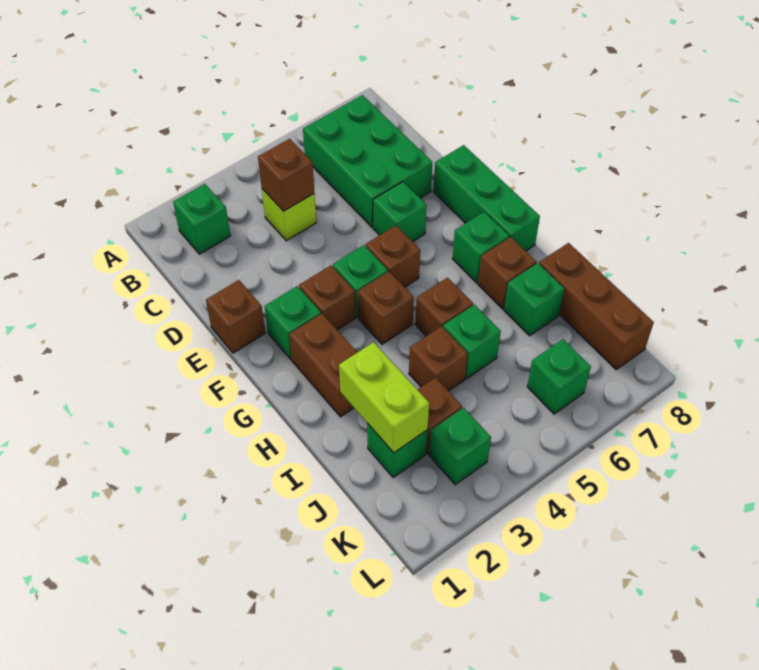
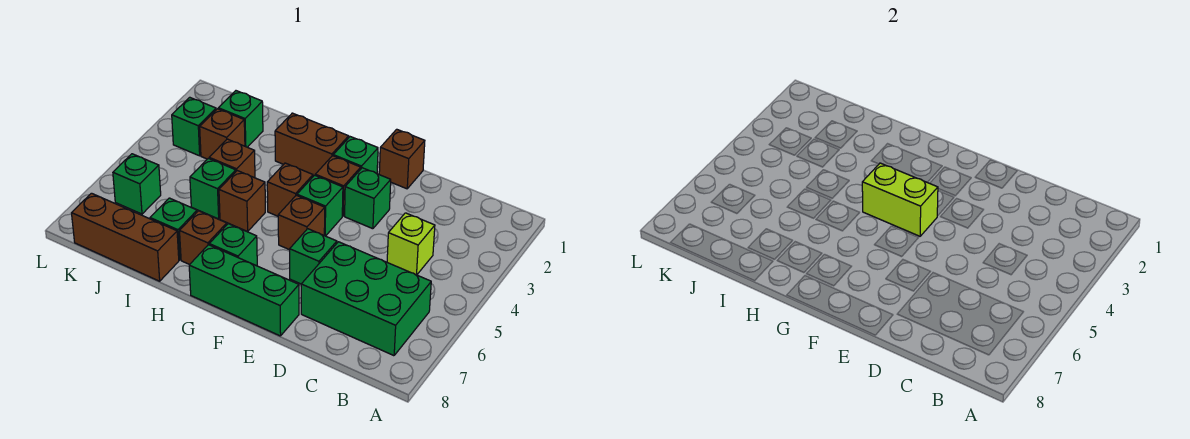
green 1x1 brick [173,184,231,254] -> green 1x1 brick moved to [345,168,391,229]
brown 1x1 brick [258,139,314,211] -> none
lime 1x2 brick [339,342,429,453] -> lime 1x2 brick moved to [862,163,938,236]

